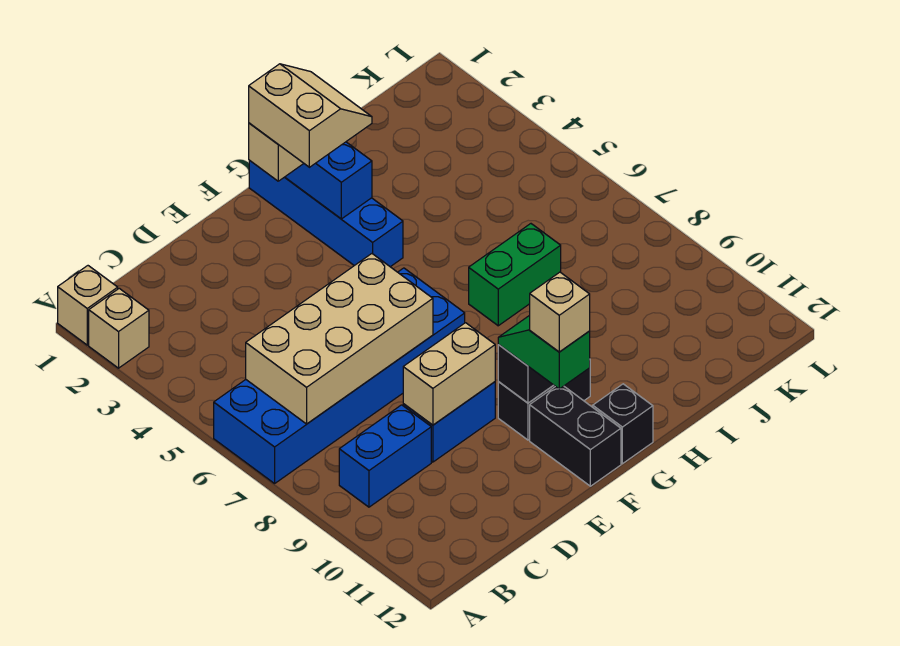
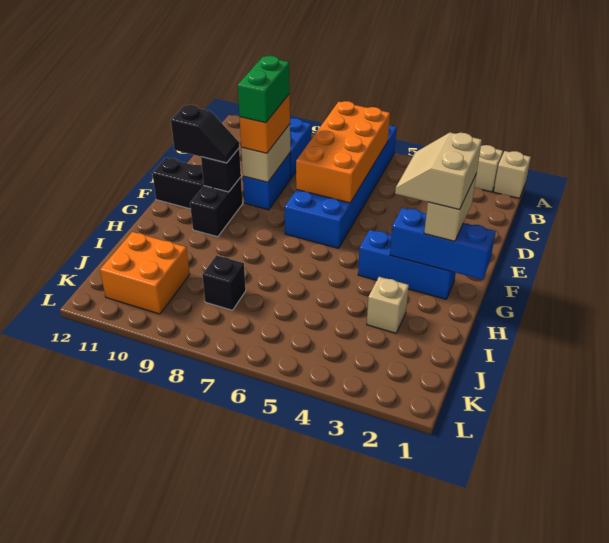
tan 2x4 brick [246,254,433,424] -> orange 2x4 brick [296,101,390,203]
none -> orange 1x2 brick [239,94,290,153]
tan 2x2 slope [249,64,372,167] -> tan 2x2 slope turned to [395,133,482,210]
green 1x2 slope [498,316,590,389] -> black 1x2 slope [171,105,239,163]
tan 1x1 brick [530,272,590,352] -> tan 1x1 brick moved to [367,277,409,333]
blue 1x4 brick [249,160,403,267] -> blue 1x3 brick [358,230,456,299]
black 1x1 brick [593,384,653,464] -> black 1x1 brick moved to [202,255,246,310]
green 1x2 brick [469,224,561,326] -> green 1x2 brick moved to [238,56,290,123]
none -> orange 2x2 brick [100,232,190,314]

